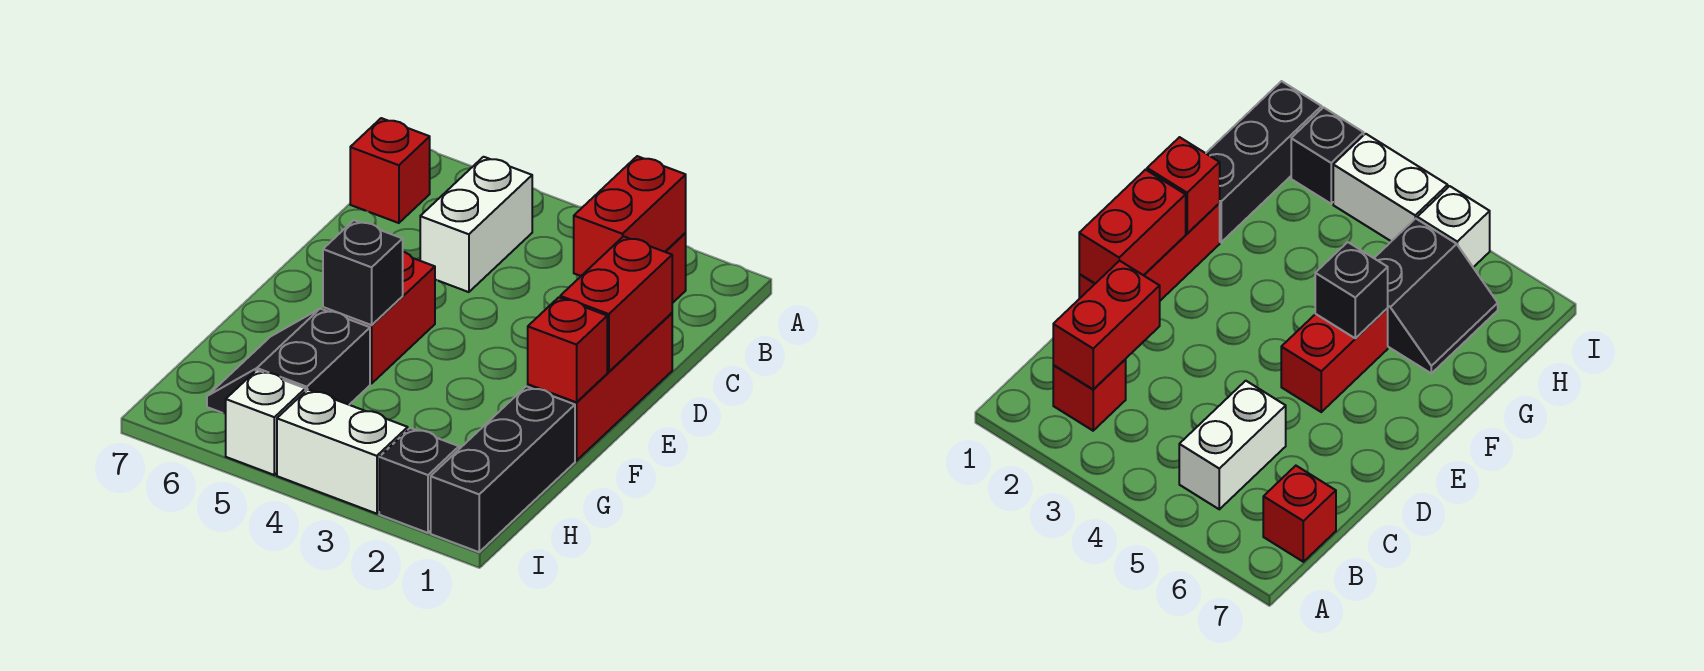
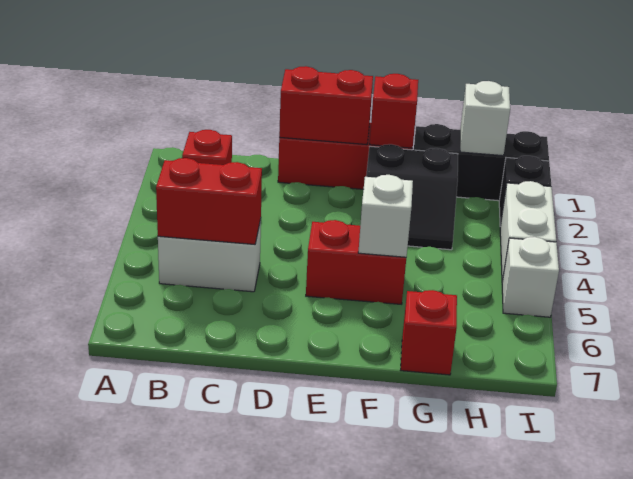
red 1x2 brick [574,156,686,276] -> red 1x2 brick moved to [156,158,262,244]
red 1x1 brick [350,118,430,223] -> red 1x1 brick moved to [401,290,457,375]
black 1x1 brick [323,220,403,325] -> white 1x1 brick [358,175,413,257]
black 2x2 slope [207,309,370,414] -> black 2x2 slope moved to [366,144,458,250]
none -> white 1x1 brick [460,81,510,156]

